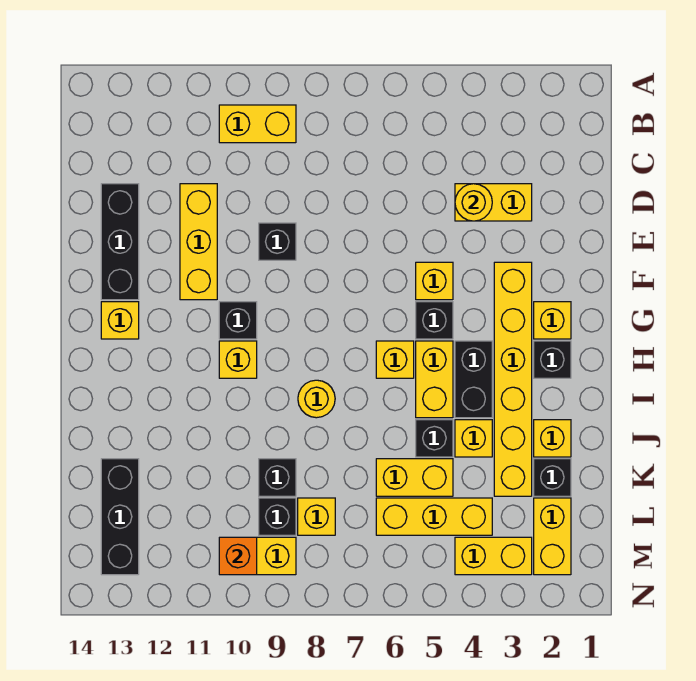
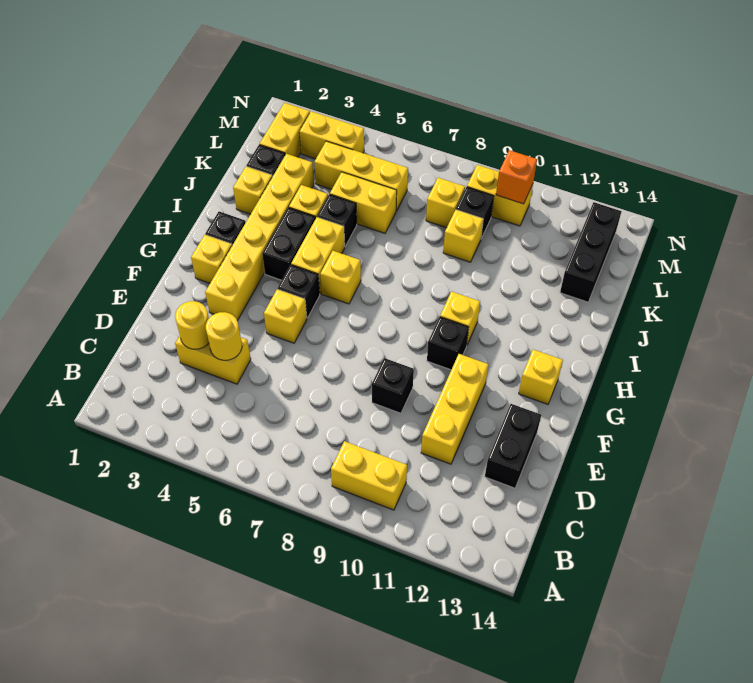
black 1x3 brick [101,184,139,300] -> black 1x2 brick [485,404,541,488]
yellow 1x1 round brick [298,380,335,418] -> yellow 1x1 round brick moved to [175,301,209,349]
black 1x1 brick [259,459,296,496] -> yellow 1x1 brick [443,210,483,262]

